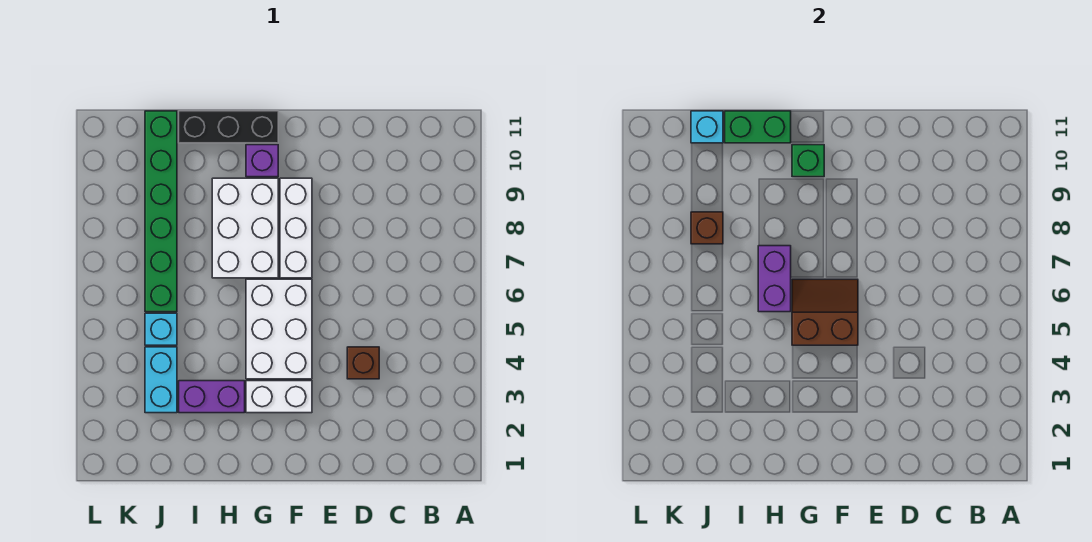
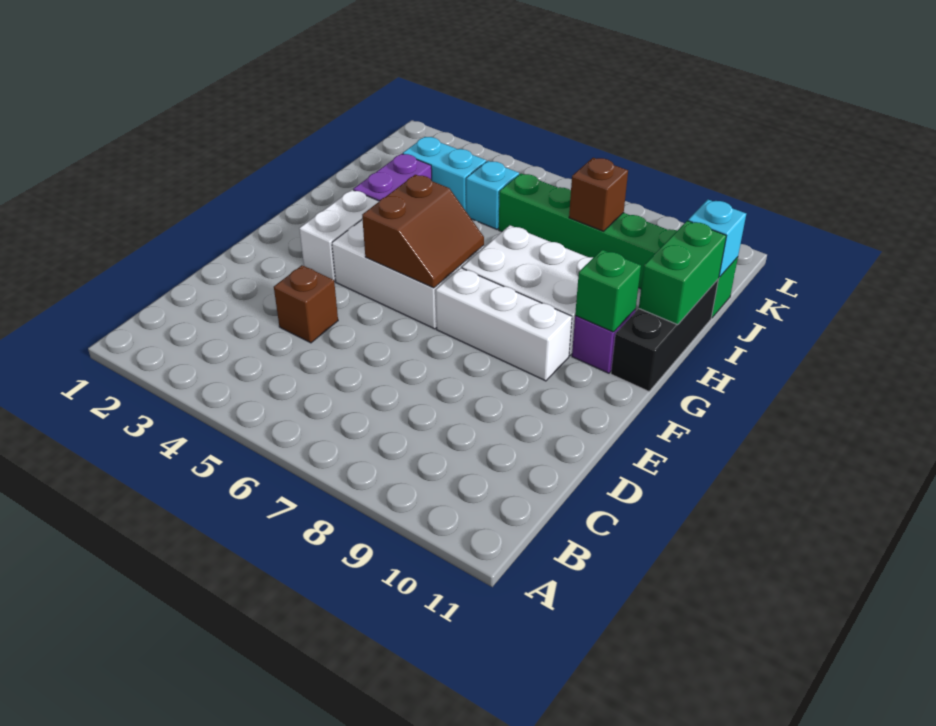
purple 1x2 brick [758,246,791,312] -> none

